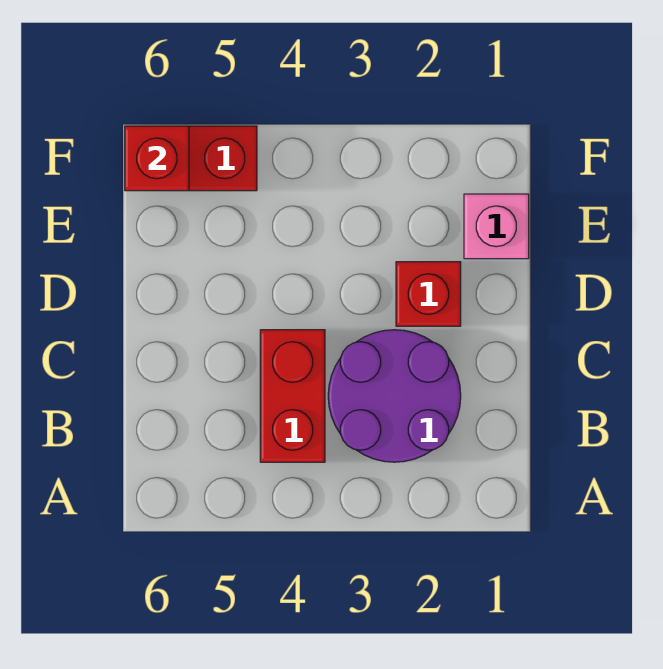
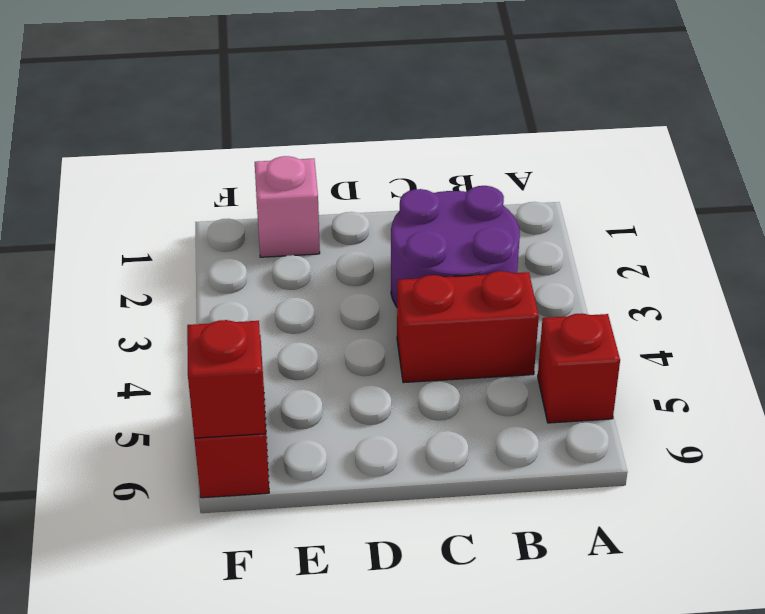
red 1x1 brick [396,262,461,326] -> red 1x1 brick moved to [538,313,620,423]

